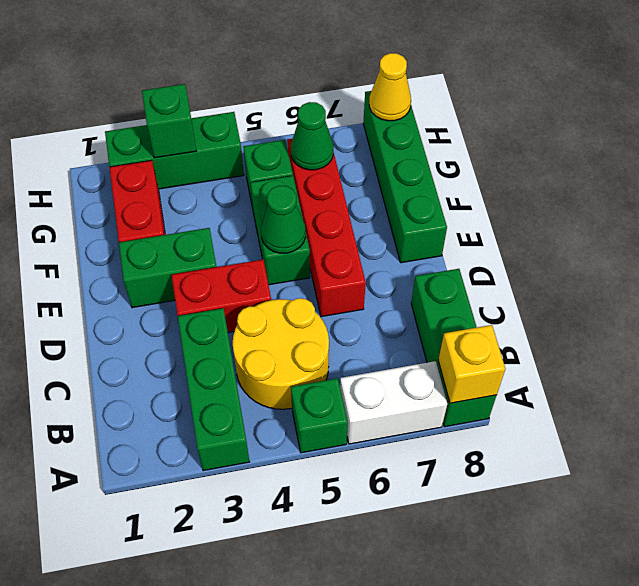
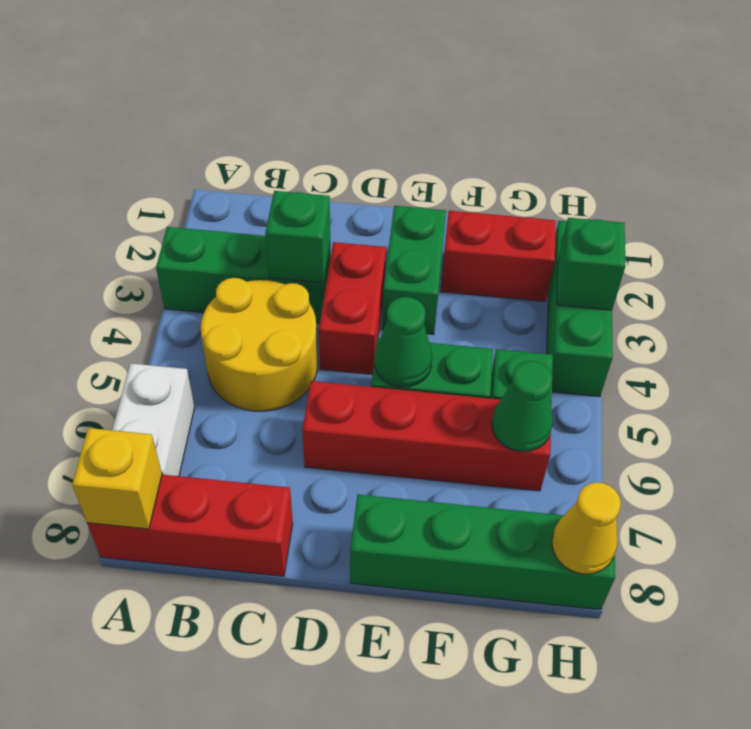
green 1x1 brick [291,378,348,453] -> green 1x1 brick moved to [265,191,330,283]
green 1x3 brick [411,269,497,427] -> red 1x3 brick [87,475,293,576]

